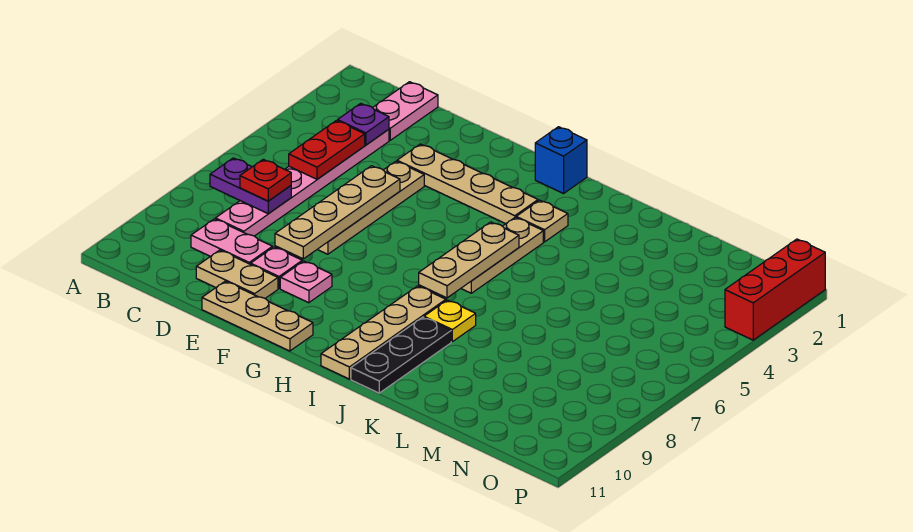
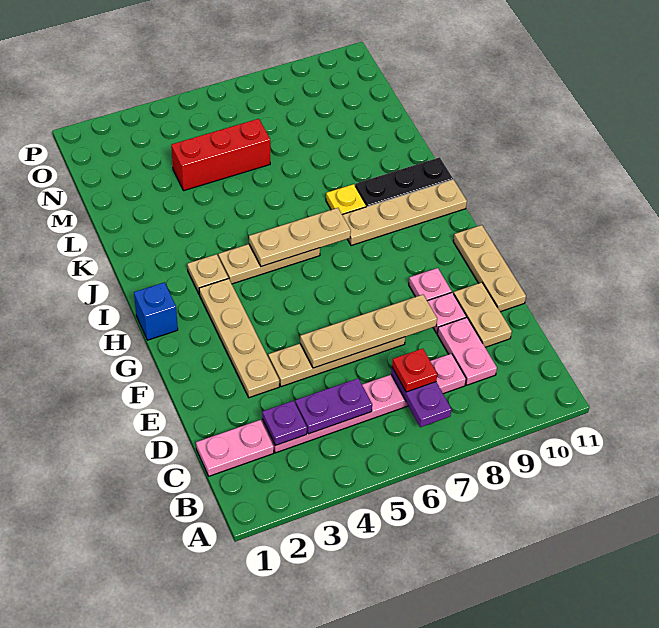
red 1x2 plate [289,121,365,179] -> purple 1x2 plate [295,378,372,434]
red 1x3 brick [725,239,825,340] -> red 1x3 brick moved to [171,119,270,191]

